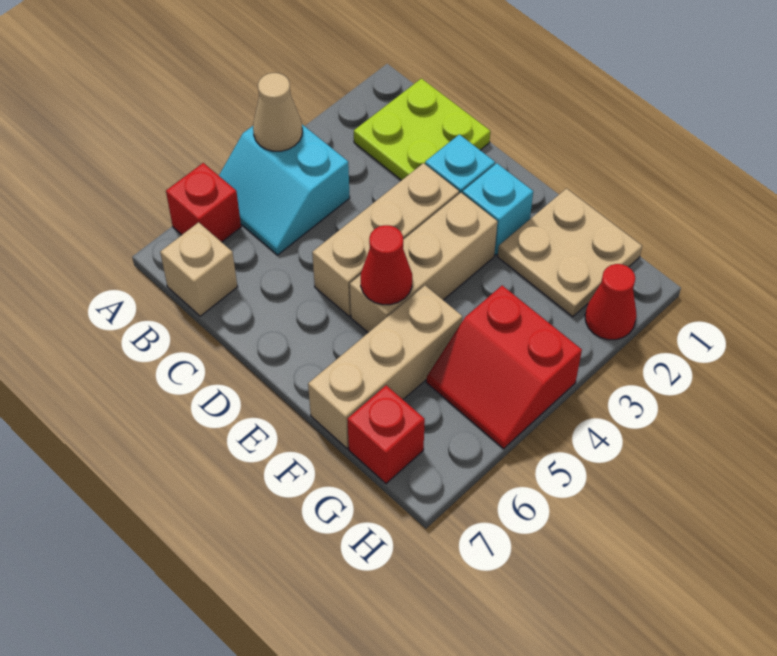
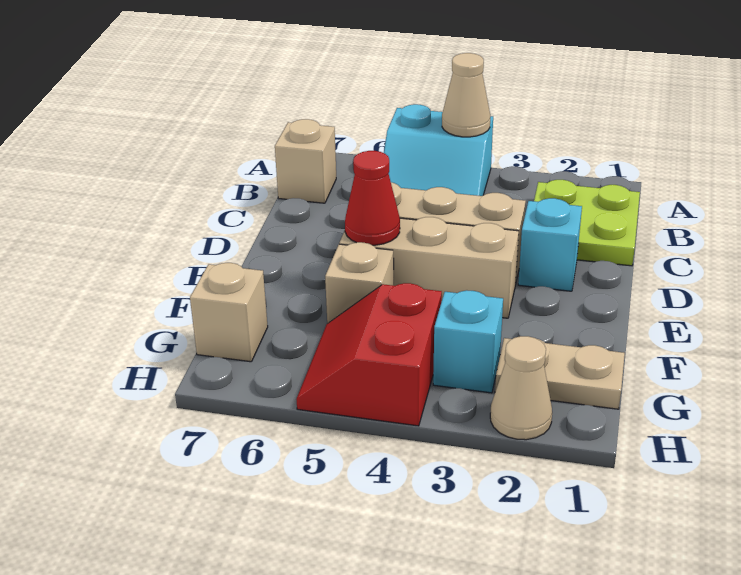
cyan 2x2 slope [219,125,350,255] -> cyan 2x2 slope turned to [384,104,493,196]
red 1x1 brick [166,163,241,242] -> none
cyan 1x1 brick [463,163,533,255] -> cyan 1x1 brick moved to [433,290,503,393]
tan 2x2 plate [498,188,642,317] -> tan 1x2 plate [495,338,625,409]
tan 1x3 brick [308,286,462,448] -> tan 1x1 brick [325,242,394,324]
red 1x1 brick [347,385,425,484] -> tan 1x1 brick [190,263,268,362]
red 1x1 cone [585,264,637,340] -> tan 1x1 cone [490,336,552,440]

